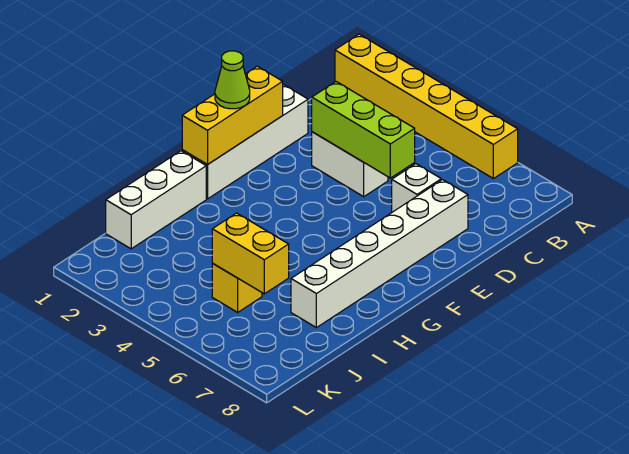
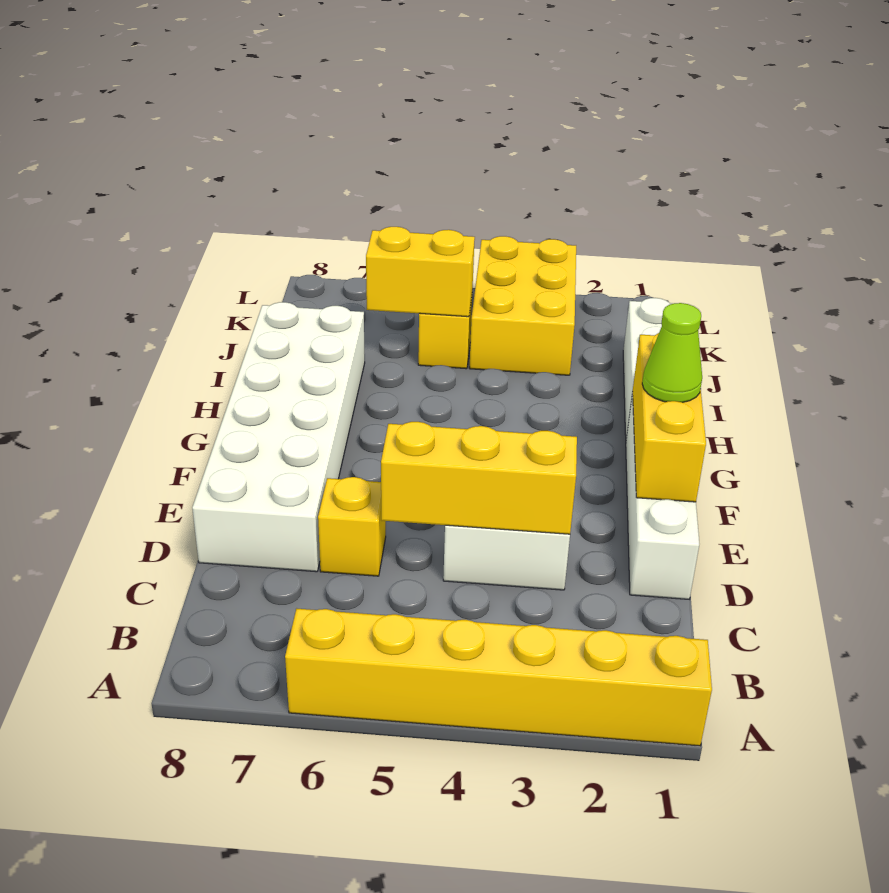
lime 1x3 brick [312,82,415,178] -> yellow 1x3 brick [381,422,577,534]
white 1x1 brick [392,164,441,212] -> yellow 1x1 brick [318,477,386,576]
white 1x6 brick [291,180,468,328] -> white 2x6 brick [192,302,365,572]
none -> yellow 2x3 brick [469,236,576,375]

